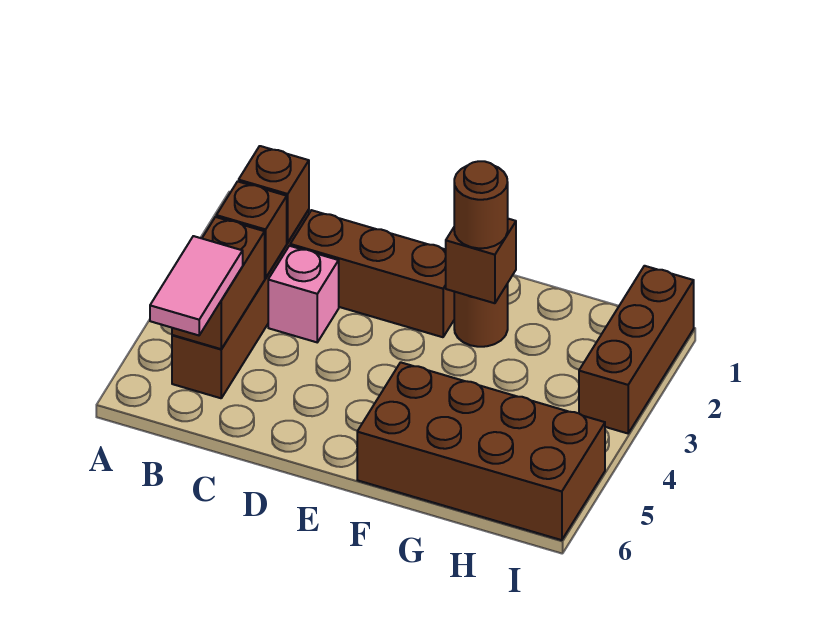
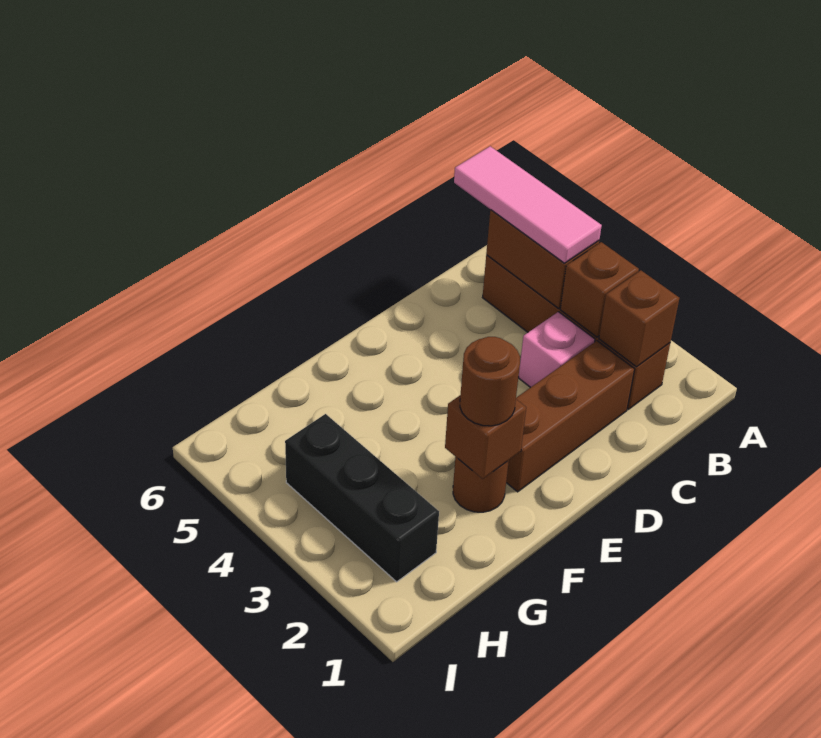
pink 1x2 tile [150,236,243,335] -> pink 1x3 tile [454,146,602,263]
brown 2x4 brick [357,362,605,540] -> none
none -> black 1x3 brick [285,414,439,582]
brown 1x3 brick [579,266,694,433] -> none

